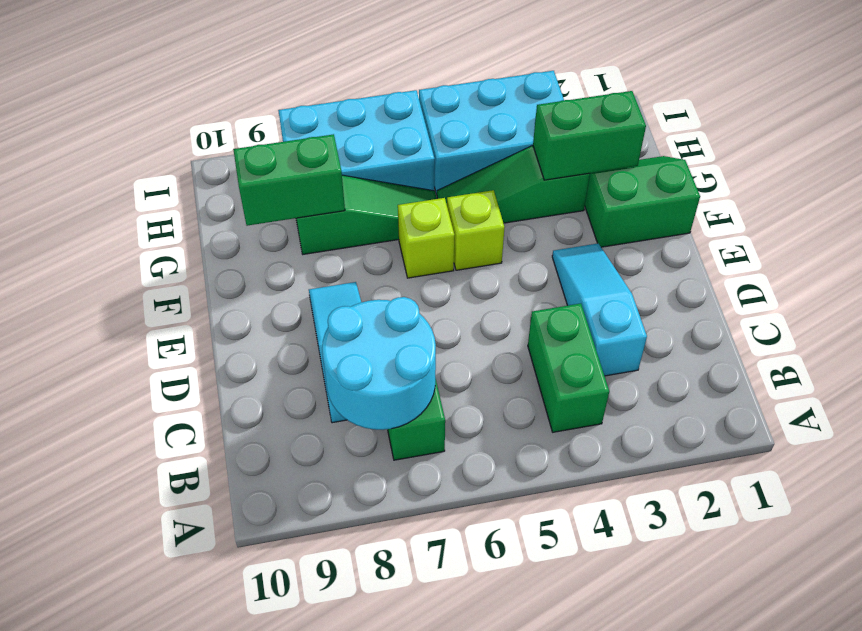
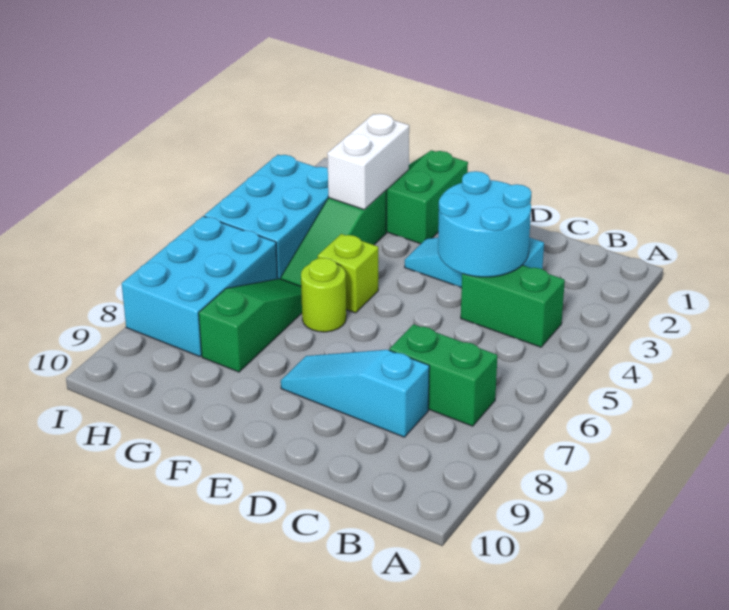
cyan 2x2 round brick [322,297,436,430] -> cyan 2x2 round brick moved to [438,171,531,277]
lime 1x1 brick [398,198,455,278] -> lime 1x1 round brick [301,258,346,332]
green 1x2 brick [533,91,646,180] -> white 1x2 brick [327,114,409,210]
green 1x2 brick [233,134,345,226] -> none

